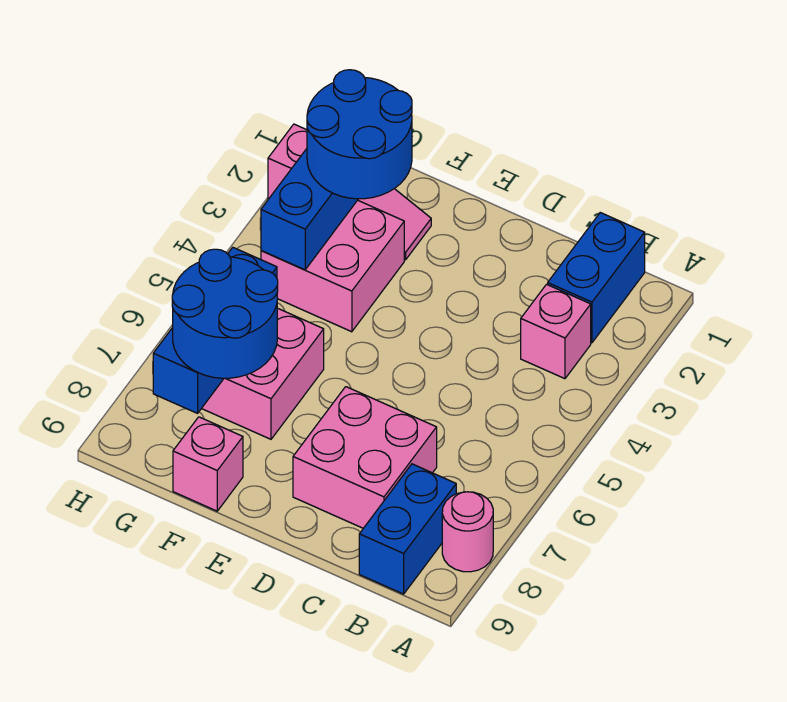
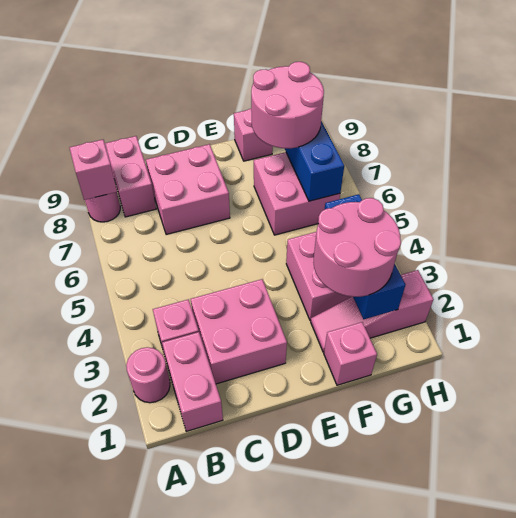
none -> pink 1x1 round brick [126,347,170,403]
none -> pink 1x1 brick [69,140,117,200]
blue 1x2 brick [548,213,645,343] -> pink 1x2 brick [162,332,223,431]
blue 1x2 brick [359,464,456,594] -> pink 1x2 brick [105,136,156,217]
none -> pink 2x2 brick [191,279,287,384]
none -> pink 1x1 brick [324,322,377,385]
blue 2x2 round brick [307,70,412,199] -> pink 2x2 round brick [313,198,401,297]
blue 2x2 round brick [172,249,278,378] -> pink 2x2 round brick [251,62,324,148]

